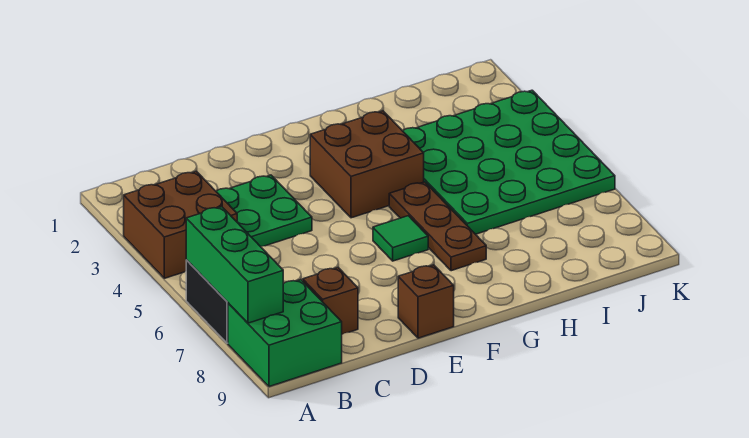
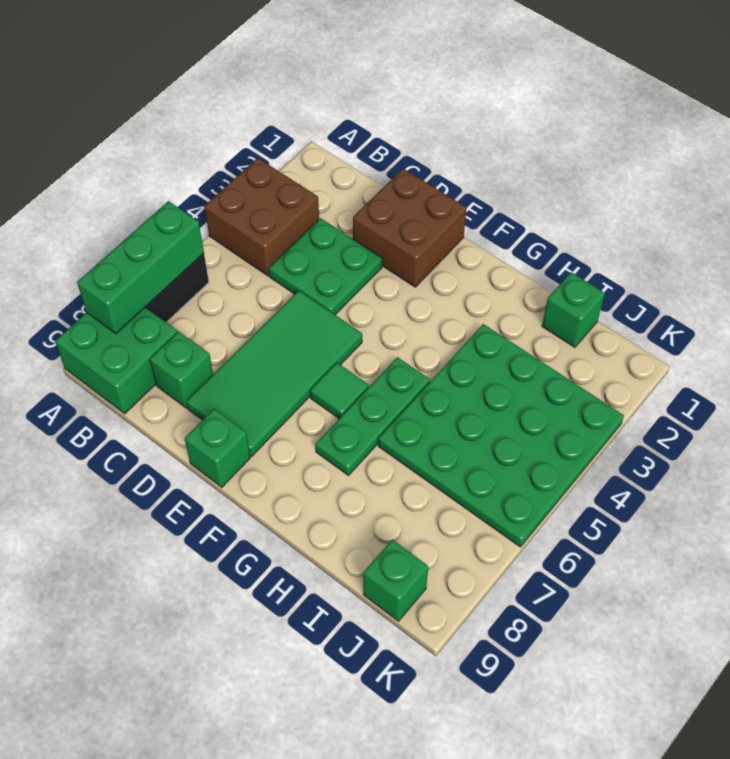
brown 1x1 brick [303,268,358,334] -> green 1x1 brick [150,332,213,408]
none -> green 2x4 tile [186,291,362,456]
brown 1x1 brick [398,265,454,338] -> green 1x1 brick [185,409,250,487]
brown 2x2 brick [310,111,424,218] -> brown 2x2 brick moved to [353,168,467,287]
brown 1x3 plate [389,182,486,271] -> green 1x3 plate [315,357,430,475]
none -> green 1x1 brick [542,272,605,347]
none -> green 1x1 brick [363,540,428,621]

